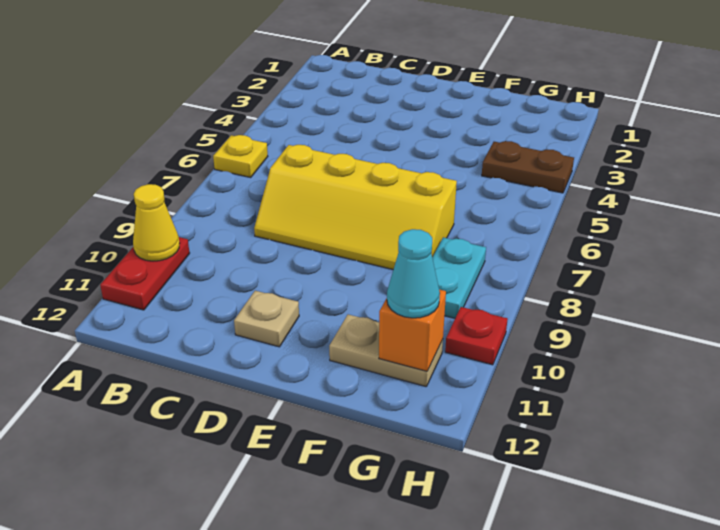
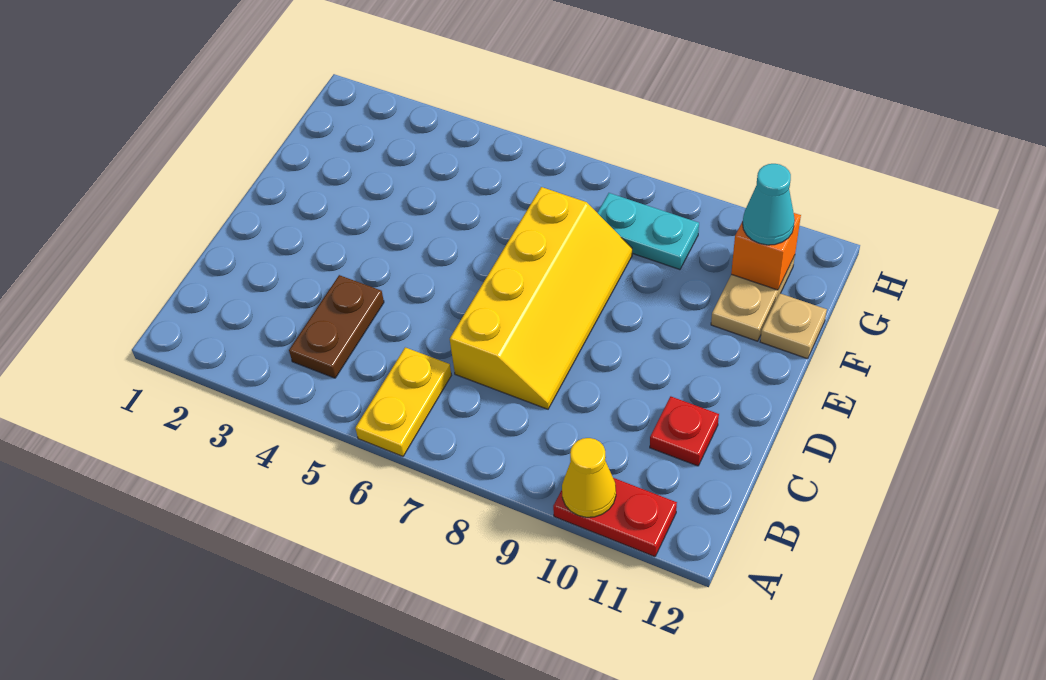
yellow 1x1 plate [213,135,268,178] -> yellow 1x2 plate [355,347,451,456]
tan 1x1 plate [234,291,299,347] -> tan 1x1 plate moved to [760,293,827,359]
brown 1x2 plate [482,141,574,193] -> brown 1x2 plate moved to [289,275,384,378]
red 1x1 plate [445,307,508,365] -> red 1x1 plate moved to [650,396,719,466]

